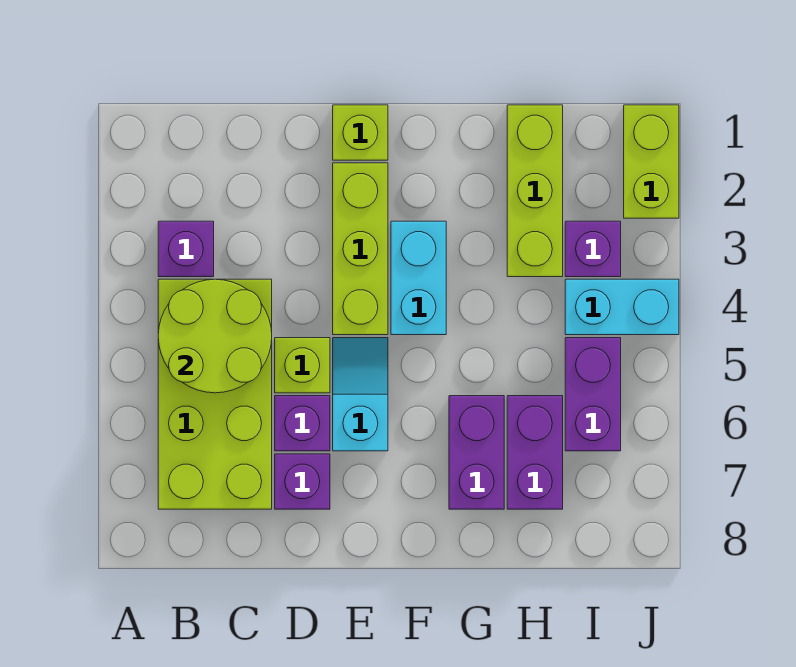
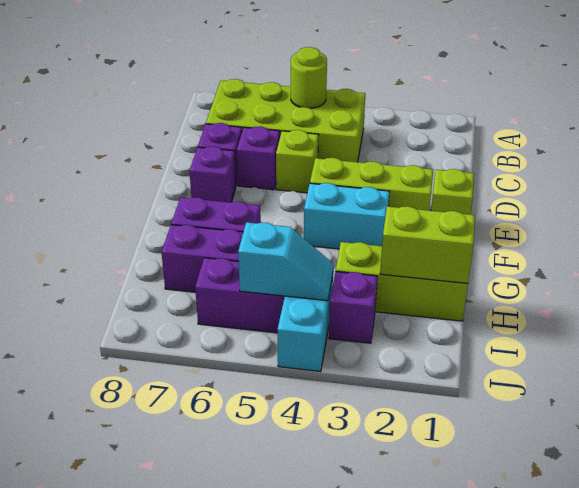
purple 1x1 brick [158,221,214,277] -> purple 1x1 brick moved to [190,147,236,203]
lime 2x2 round brick [158,279,272,393] -> lime 1x1 round brick [291,47,327,108]
cyan 1x2 slope [333,338,388,451] -> cyan 1x2 slope moved to [238,222,333,301]
lime 1x2 brick [624,105,679,218] -> lime 1x2 brick moved to [380,206,475,283]

